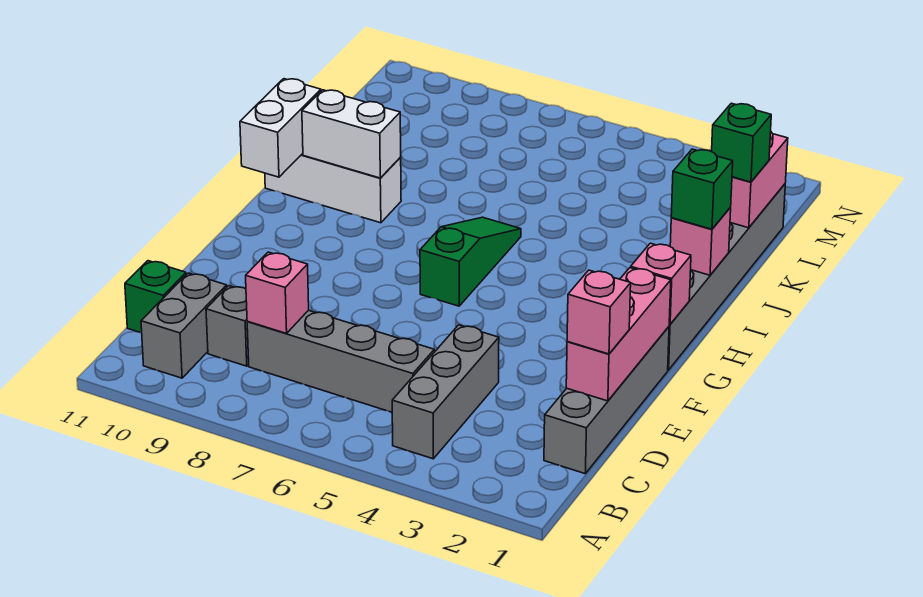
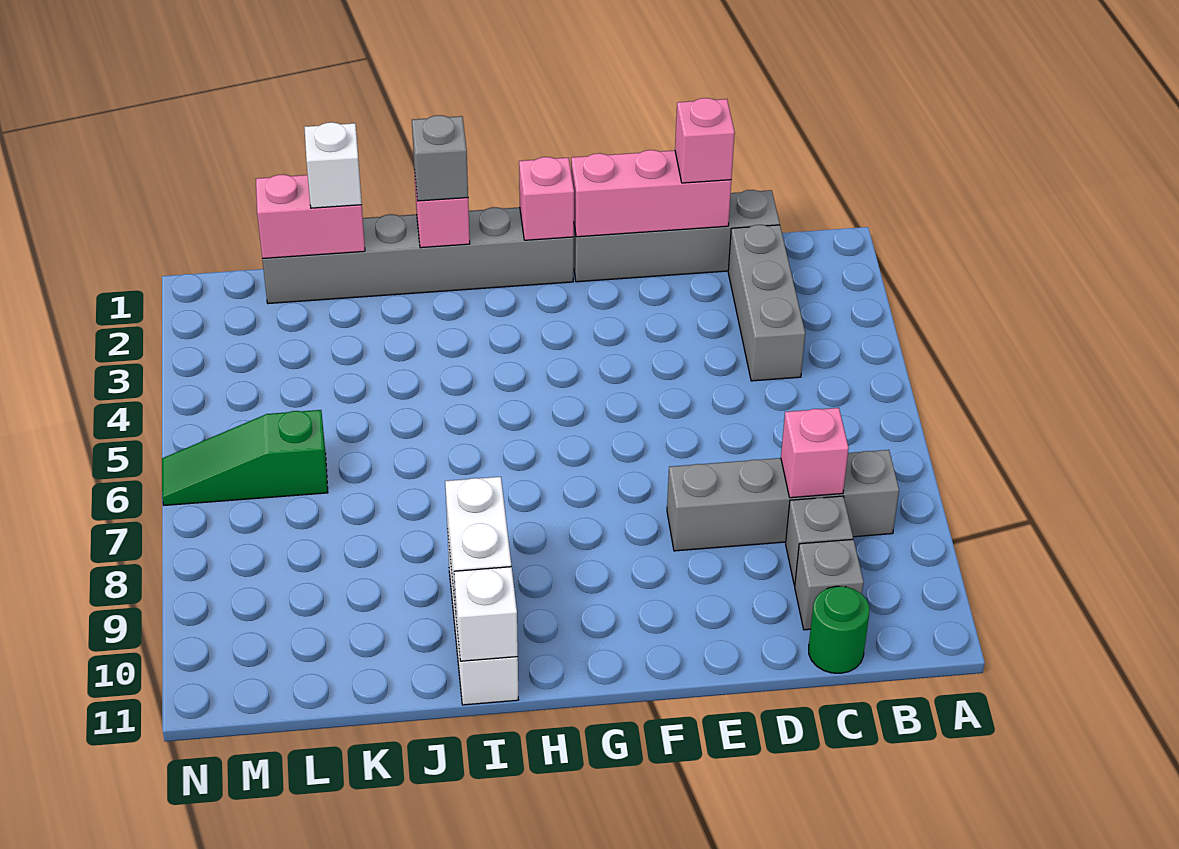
grey 1x3 brick [392,325,499,459] -> grey 1x3 brick turned to [728,225,805,381]
grey 1x2 brick [141,273,227,378] -> grey 1x1 brick [795,540,864,630]
grey 1x4 brick [247,310,434,412] -> grey 1x4 brick turned to [667,450,899,551]
green 1x1 brick [125,261,186,333] -> green 1x1 round brick [809,586,869,673]
green 1x3 slope [420,217,521,306] -> green 1x3 slope moved to [162,410,328,505]
white 1x2 brick [240,79,321,177] -> white 1x1 brick [454,567,518,661]
green 1x1 brick [671,149,733,229] -> grey 1x1 brick [412,115,468,201]
green 1x1 brick [712,103,771,182] -> white 1x1 brick [304,122,362,208]

